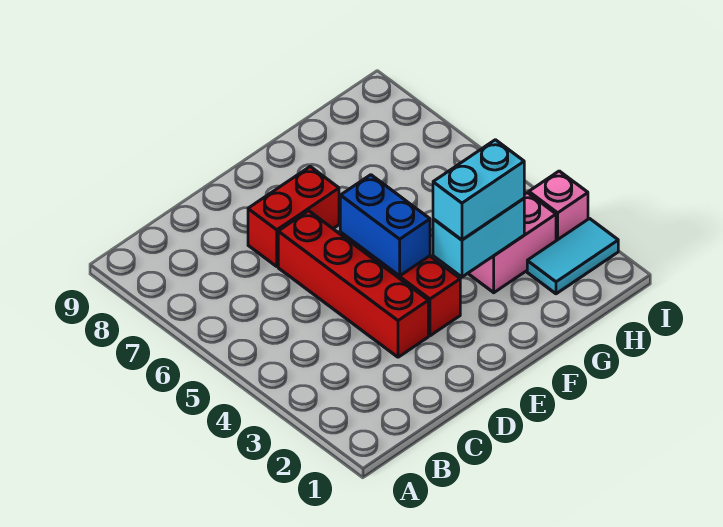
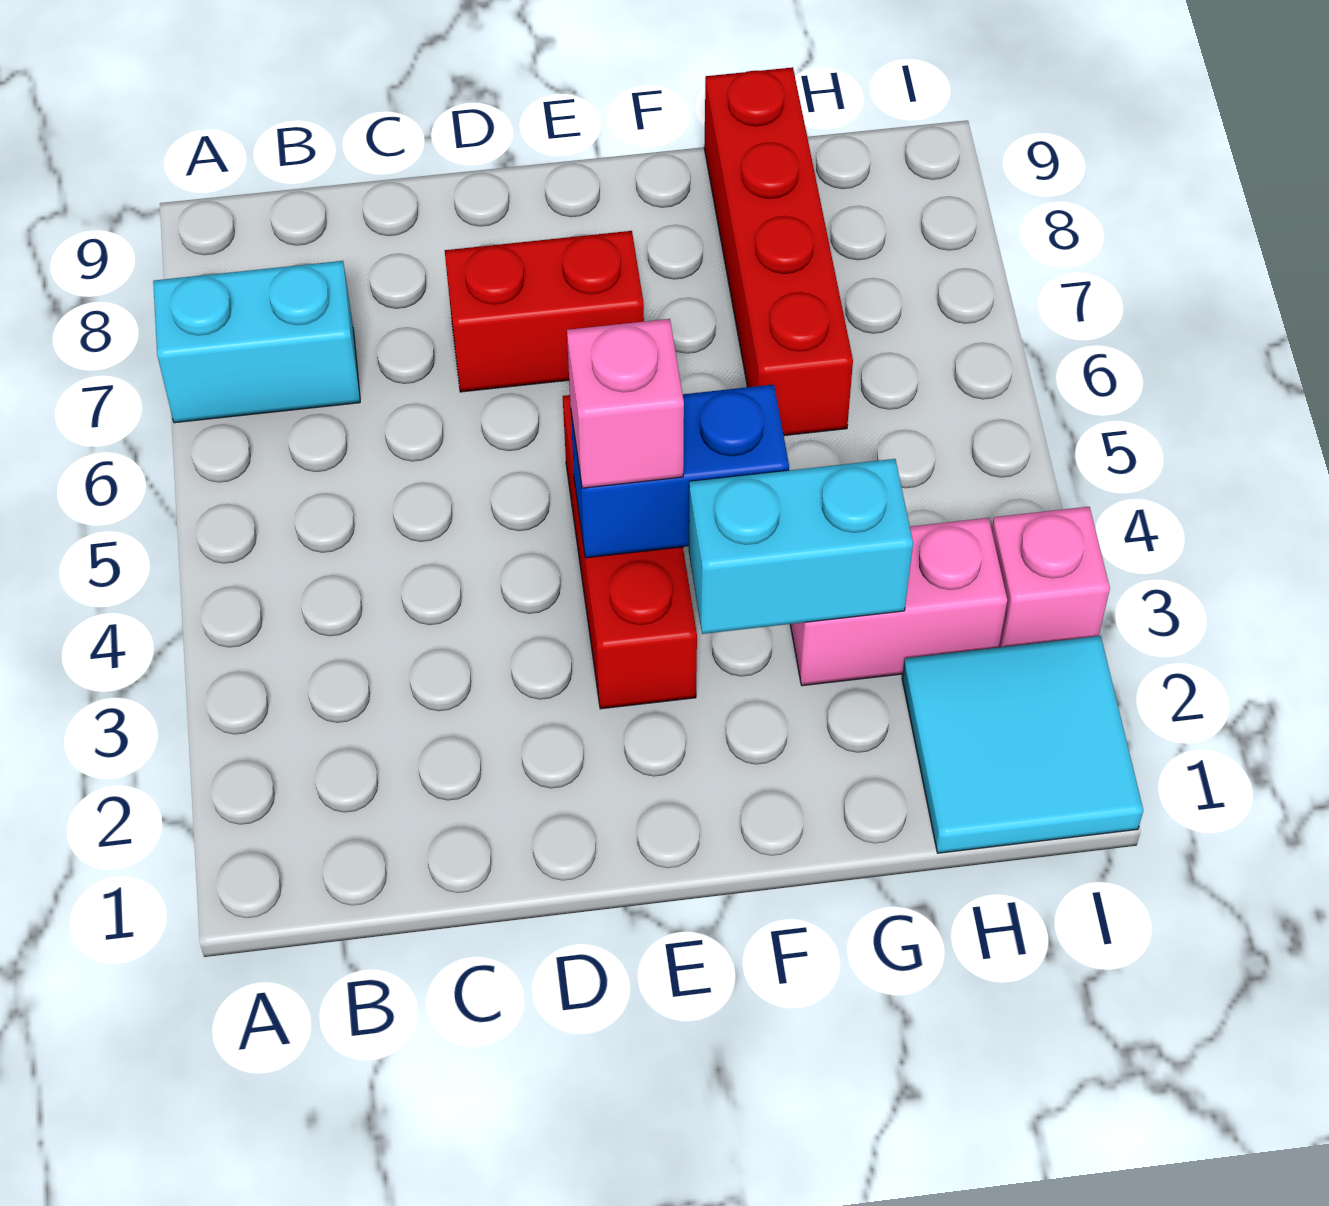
red 1x4 brick [278,211,428,357] -> red 1x4 brick moved to [704,67,853,436]
blue 1x2 brick [340,175,430,276] -> blue 1x2 brick turned to [571,385,789,558]
none -> pink 1x1 brick [567,319,684,488]
cyan 1x2 brick [433,140,524,240] -> cyan 1x2 brick moved to [153,261,360,423]
cyan 1x2 tile [527,219,618,294] -> cyan 2x2 tile [902,636,1143,853]

